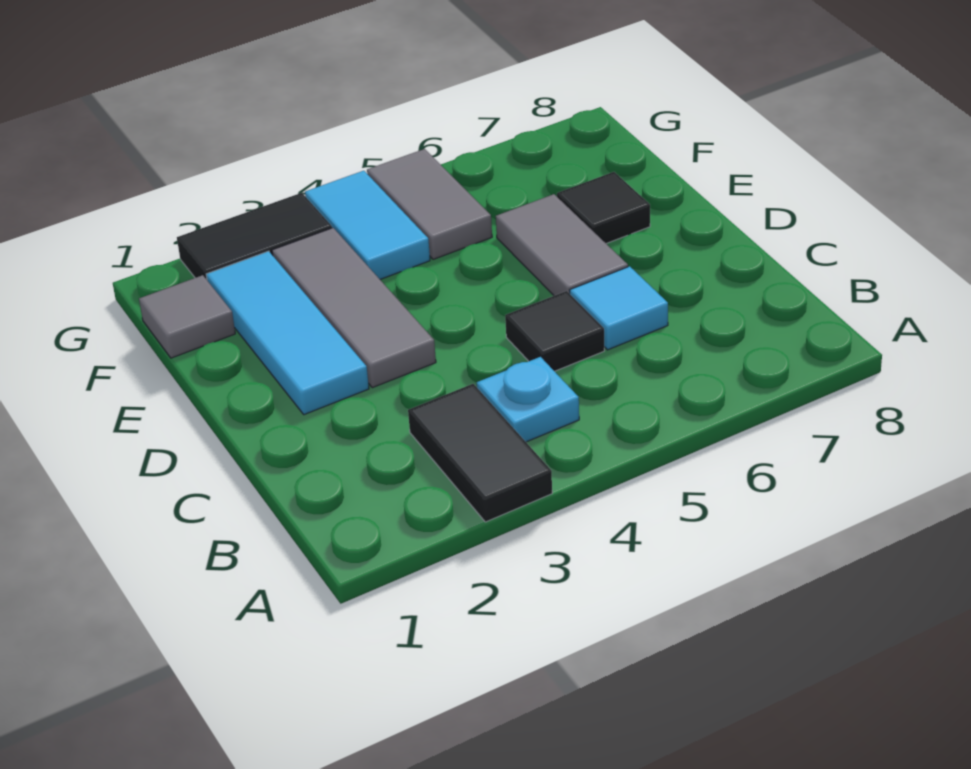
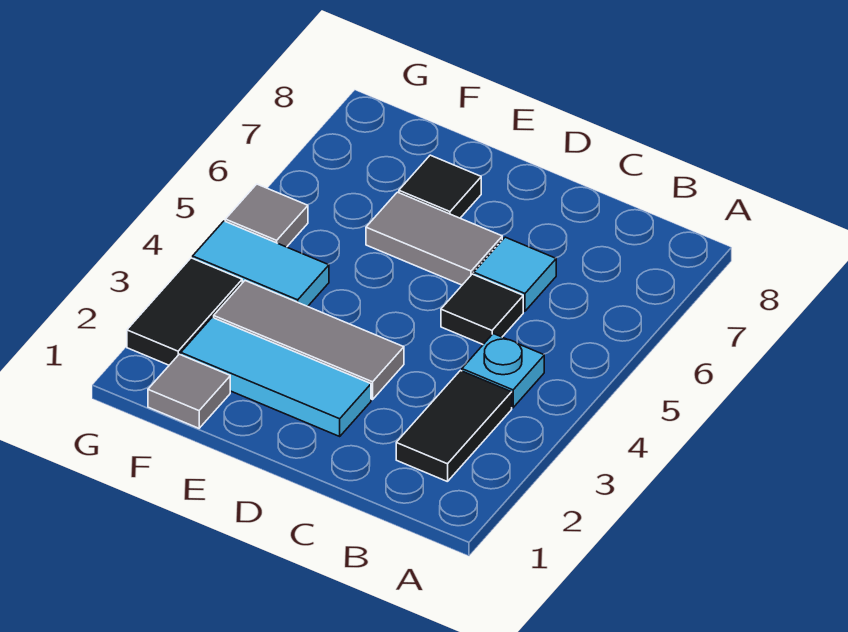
black 1x2 tile [408,384,552,522] -> black 1x2 tile turned to [396,371,512,482]
grey 1x2 tile [367,149,492,259] -> grey 1x1 tile [225,184,308,247]

